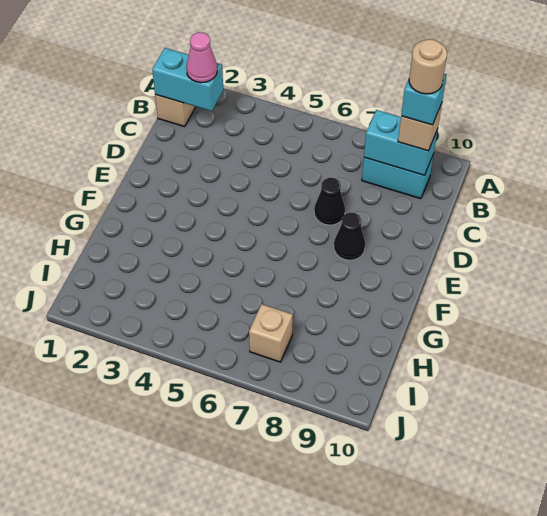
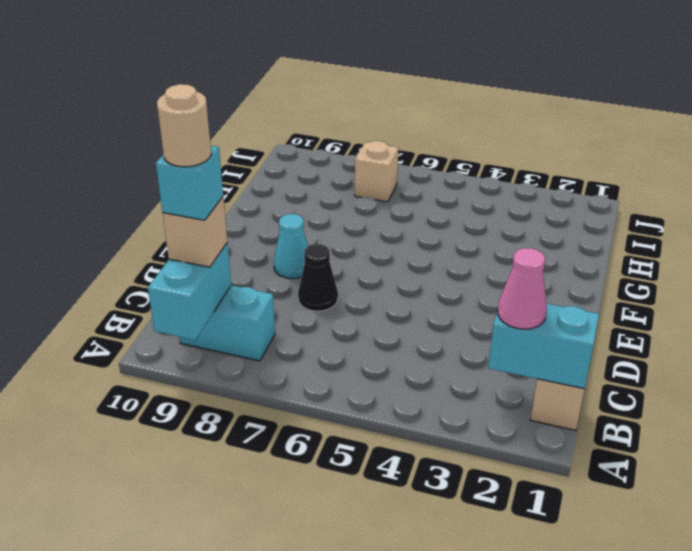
cyan 1x2 brick [364,110,438,175] -> cyan 1x2 brick turned to [148,243,231,340]
black 1x1 cone [334,213,365,260] -> cyan 1x1 cone [274,214,308,279]

